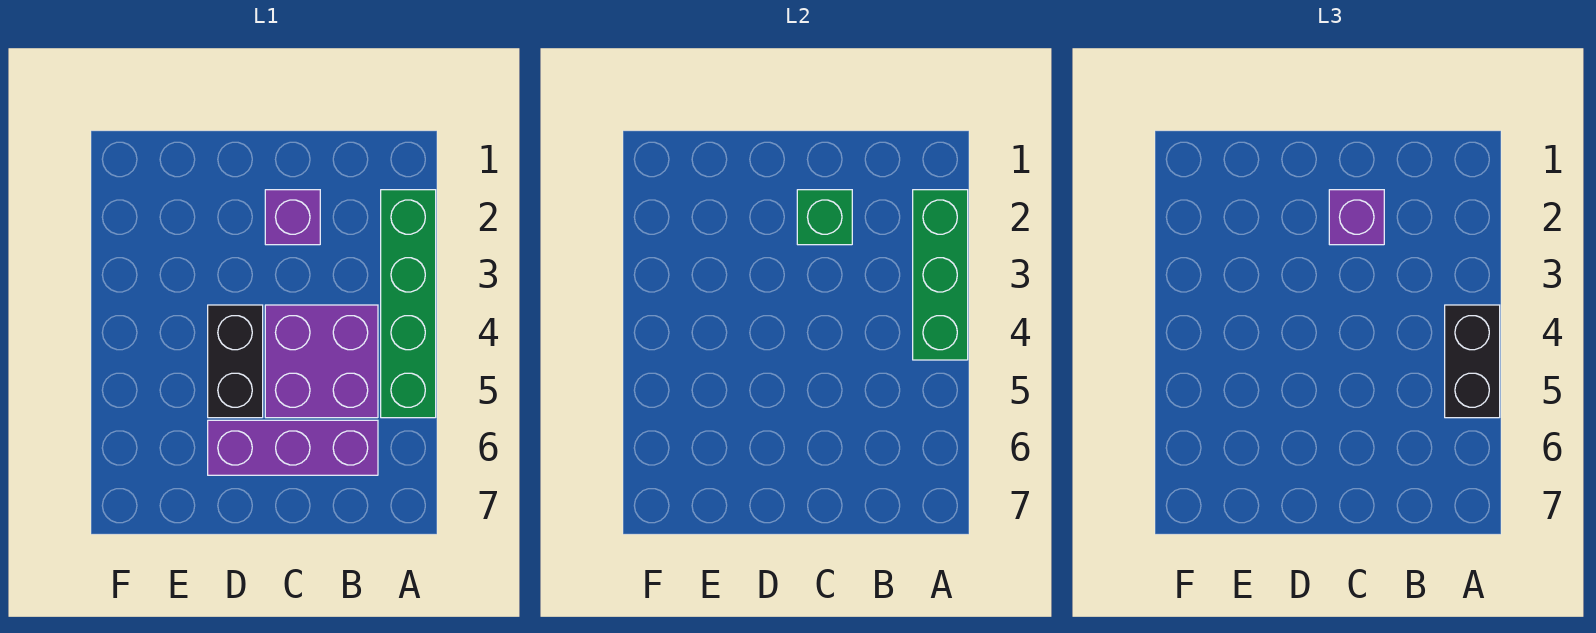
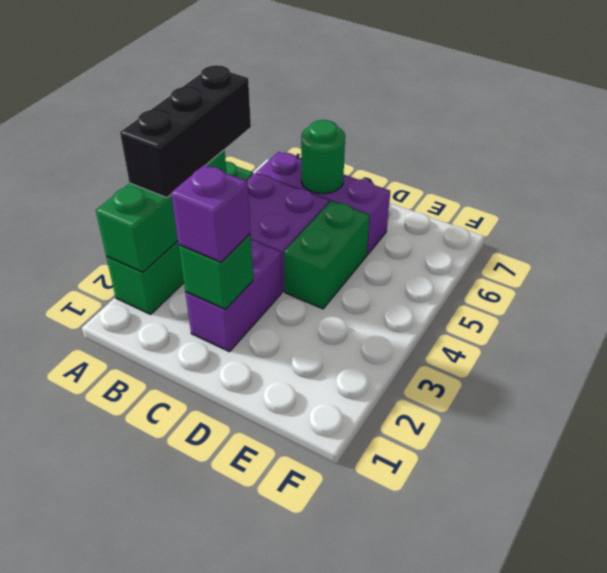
black 1x2 brick [1445,305,1500,418] -> black 1x3 brick [120,65,251,198]
purple 1x1 brick [265,190,320,245] -> purple 1x2 brick [185,240,282,352]
none -> green 1x1 round brick [301,120,345,194]
black 1x2 brick [208,305,263,418] -> green 1x2 brick [284,201,370,309]

